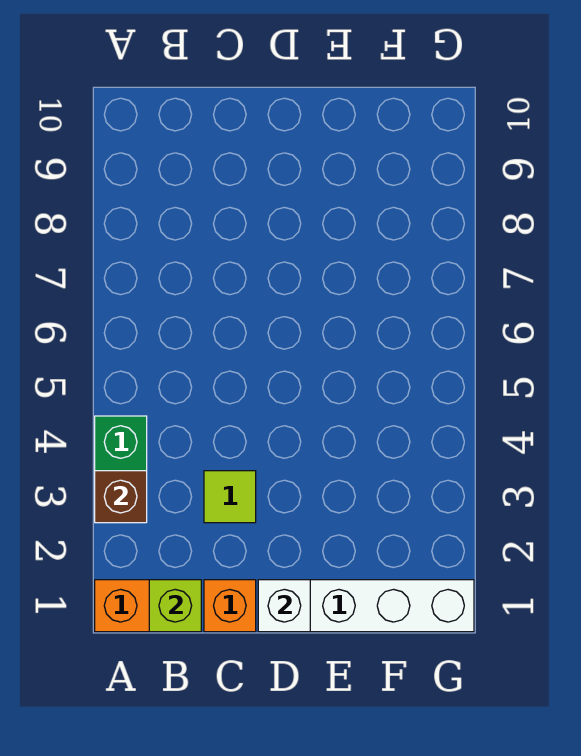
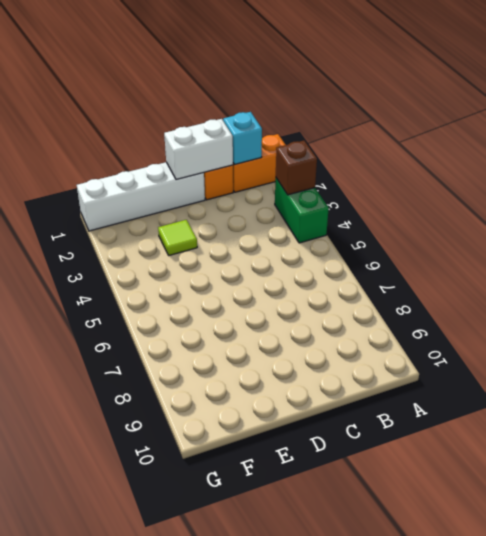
lime 1x1 brick [149,580,201,632] -> cyan 1x1 brick [223,112,262,165]
lime 1x1 tile [204,471,256,523] -> lime 1x1 tile moved to [158,220,197,255]
white 1x1 brick [258,580,310,632] -> white 1x2 brick [164,119,233,180]

